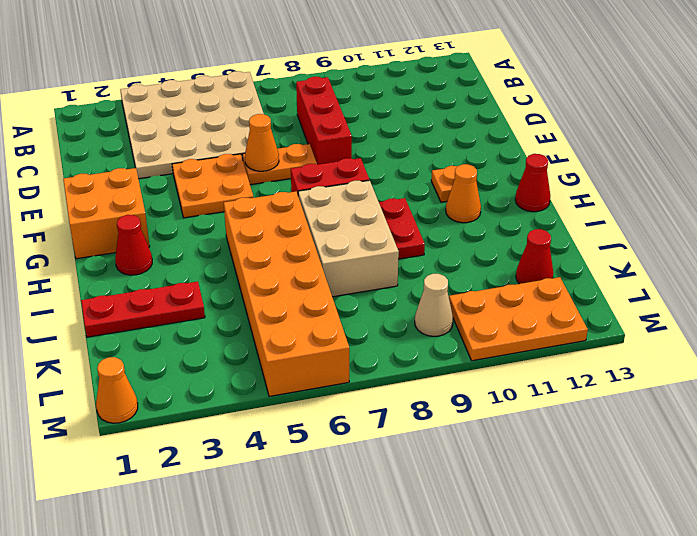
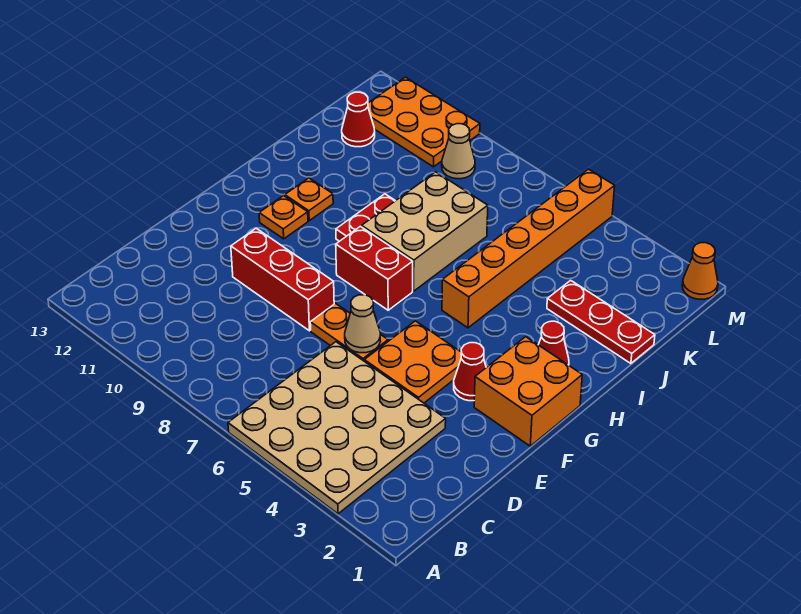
red 1x3 brick [296,77,352,165] -> red 1x3 brick turned to [231,228,334,331]
orange 1x1 cone [245,114,279,171] -> tan 1x1 cone [345,295,380,353]
orange 2x6 brick [224,192,349,396] -> orange 1x6 brick [442,169,615,328]
orange 1x1 cone [446,164,481,223] -> orange 1x1 plate [285,178,333,221]
red 1x1 cone [515,154,550,212] -> red 1x1 cone moved to [454,343,486,401]

